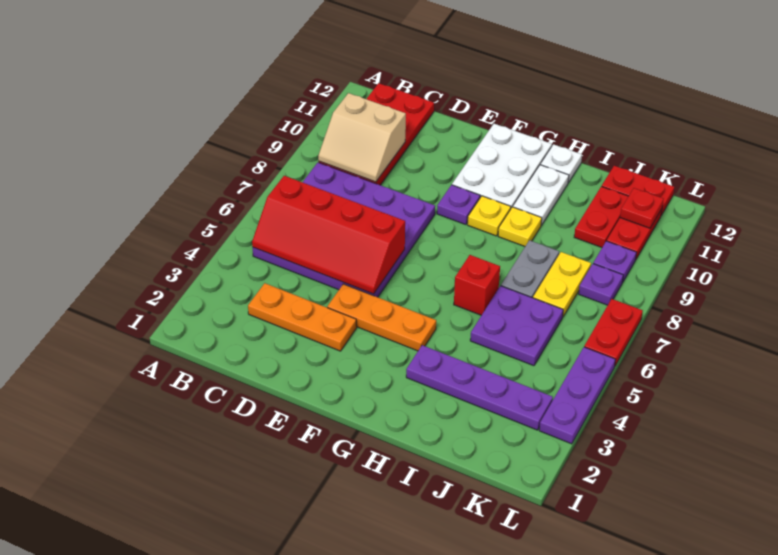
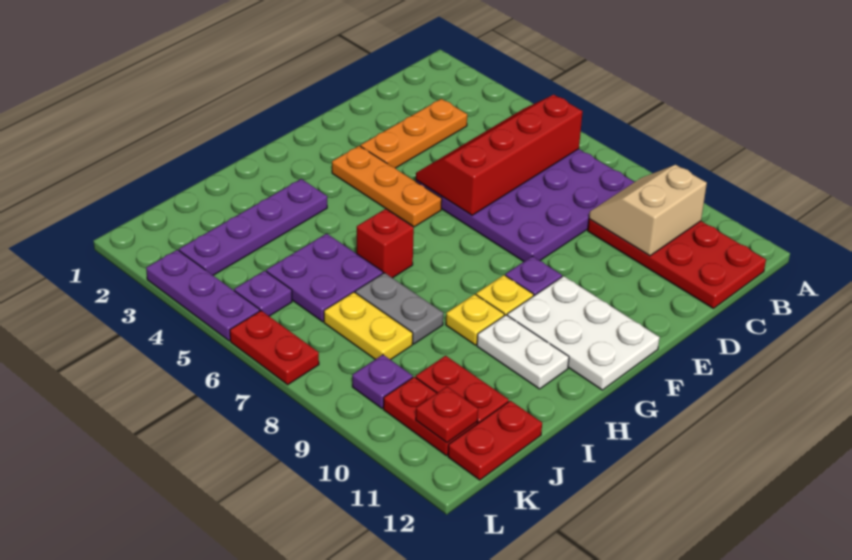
orange 1x3 plate [327,284,436,351] -> orange 1x3 plate turned to [332,146,442,227]
white 1x1 plate [540,144,582,183] -> none
purple 1x1 plate [579,264,623,305] -> purple 1x1 plate moved to [234,271,292,316]

